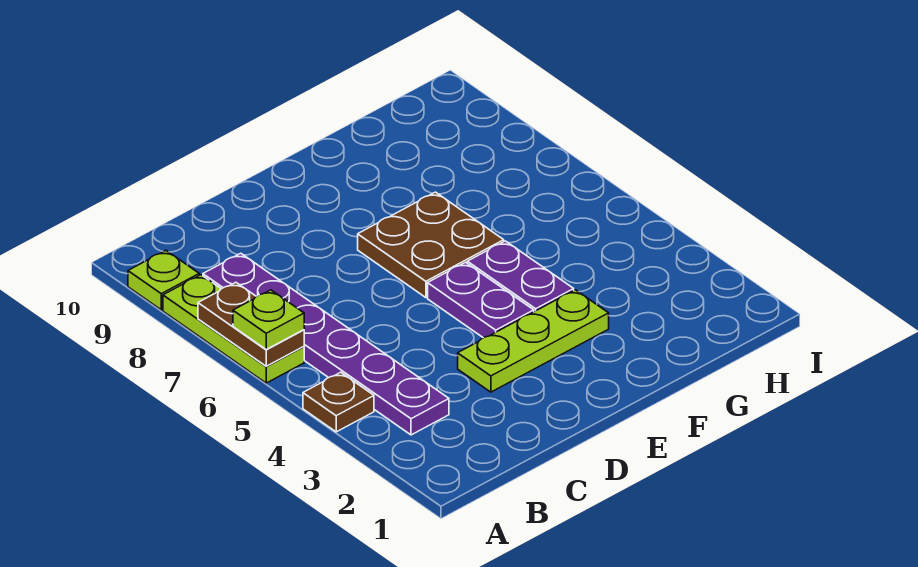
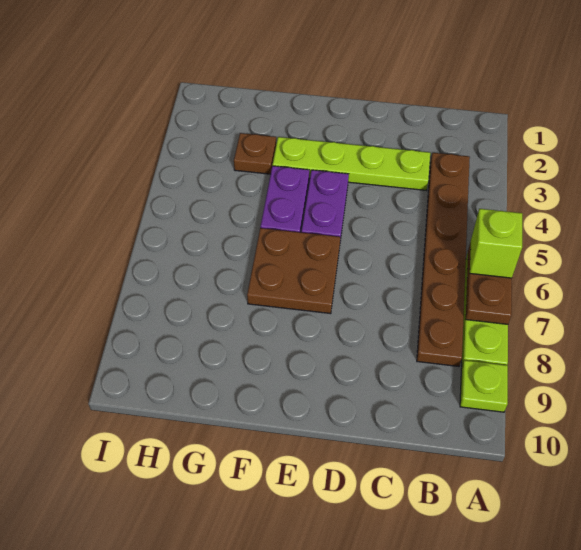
brown 1x1 plate [303,372,374,432] -> brown 1x1 plate moved to [234,133,276,174]
lime 1x1 plate [233,290,304,349] -> lime 1x1 brick [470,209,522,278]
purple 1x6 plate [203,253,449,435] -> brown 1x6 plate [417,153,470,366]
lime 1x3 plate [458,290,609,392] -> lime 1x4 plate [273,137,430,190]

